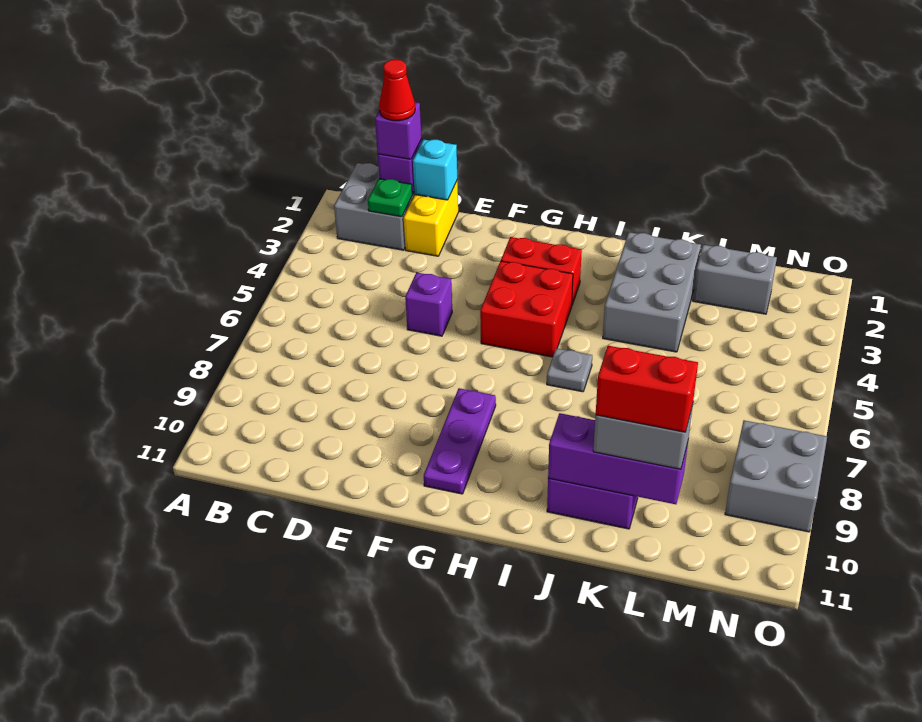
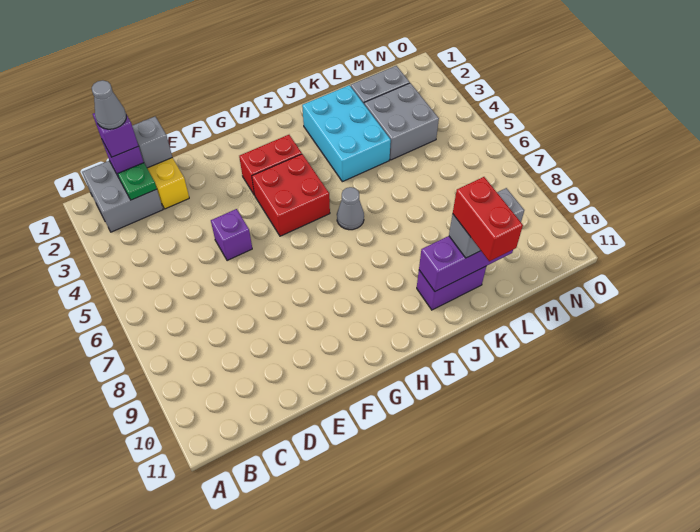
red 1x1 cone [379,60,415,121] -> grey 1x1 cone [92,80,126,129]
cyan 1x1 brick [413,139,457,200] -> grey 1x1 brick [132,117,172,168]
purple 1x3 plate [424,388,496,494] -> none
grey 1x1 plate [547,348,592,392] -> grey 1x1 cone [337,187,364,230]
grey 2x3 brick [603,232,701,352] -> cyan 2x3 brick [302,85,391,182]
red 1x2 brick [596,346,698,432] -> red 1x2 brick turned to [453,177,523,261]
grey 2x2 brick [725,420,827,532] -> grey 2x2 brick moved to [364,83,439,160]

